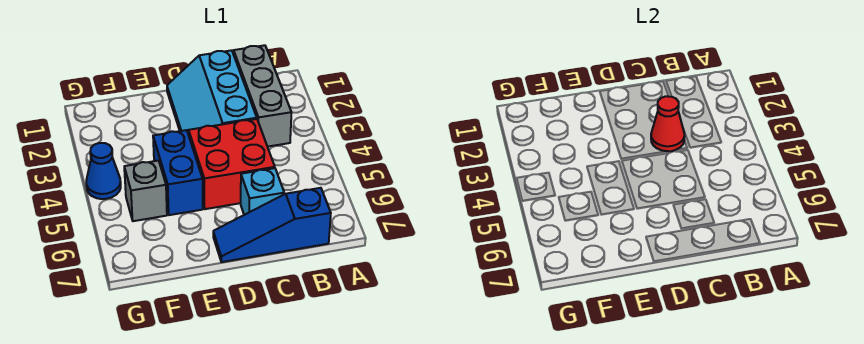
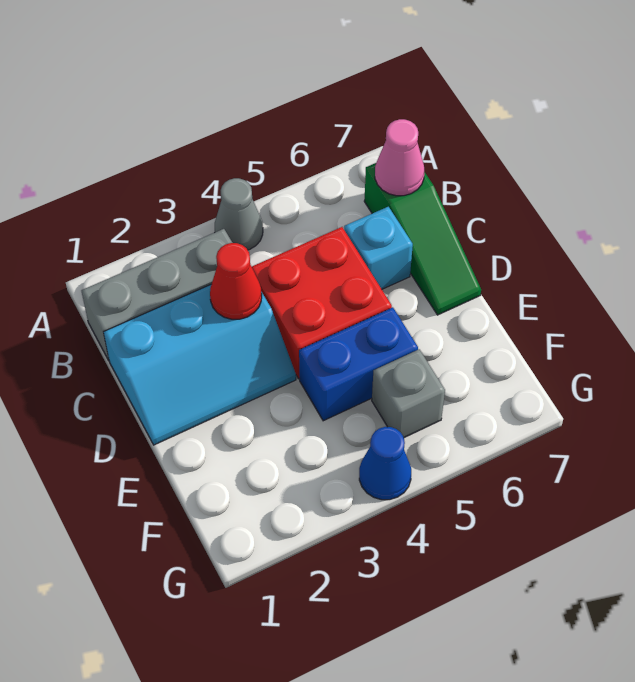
none -> grey 1x1 cone [215,178,263,250]
blue 1x3 slope [213,188,331,262] -> green 1x3 slope [364,163,481,315]
none -> pink 1x1 cone [375,119,424,196]

